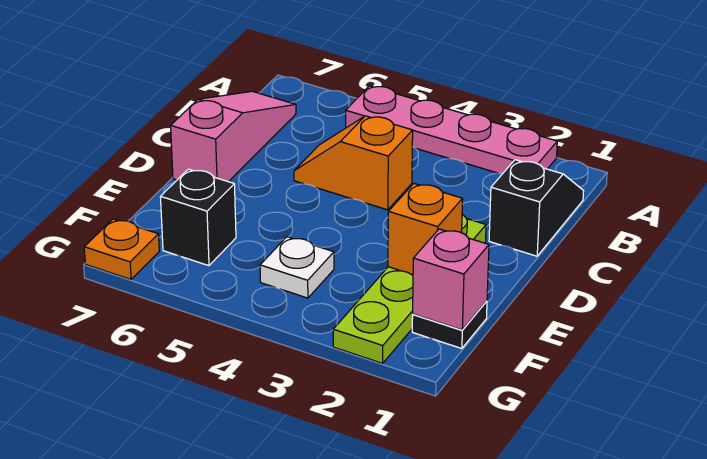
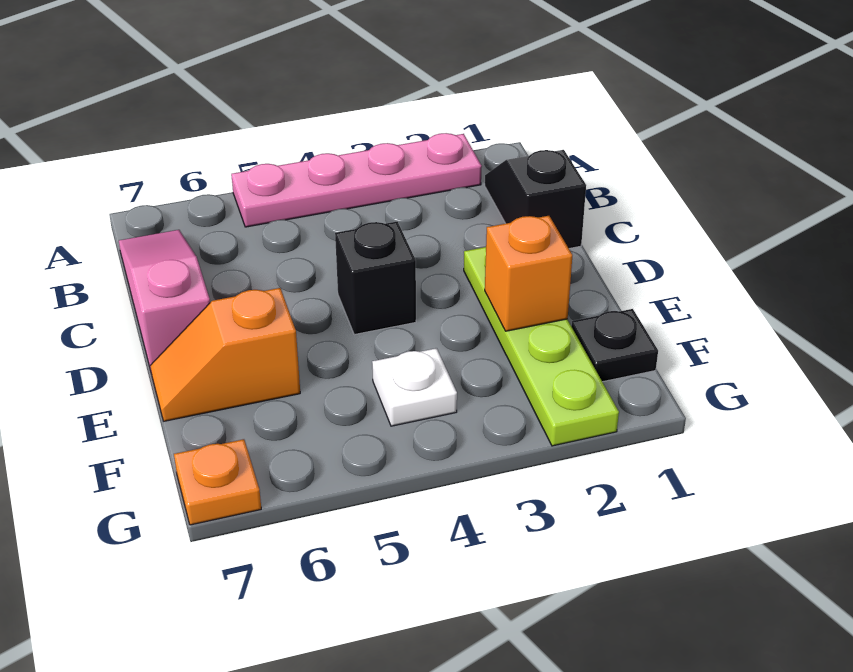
orange 1x2 slope [294,116,413,210] -> orange 1x2 slope moved to [150,288,300,421]
pink 1x1 brick [413,229,489,330] -> none
black 1x1 brick [160,169,236,266] -> black 1x1 brick moved to [335,222,416,335]

